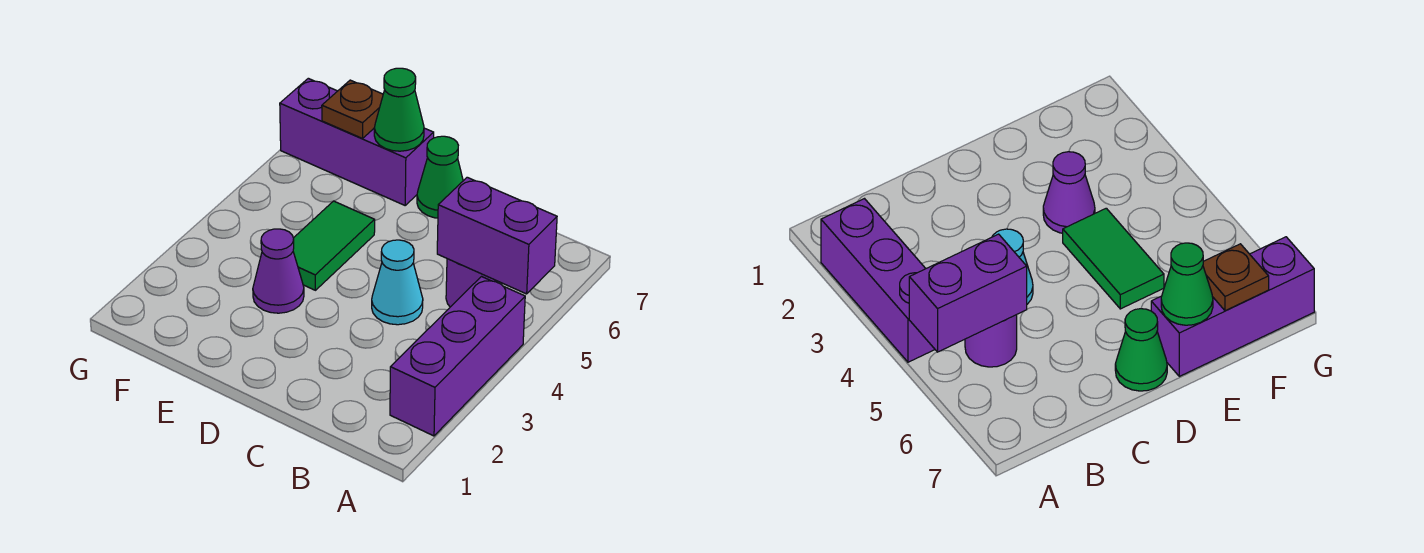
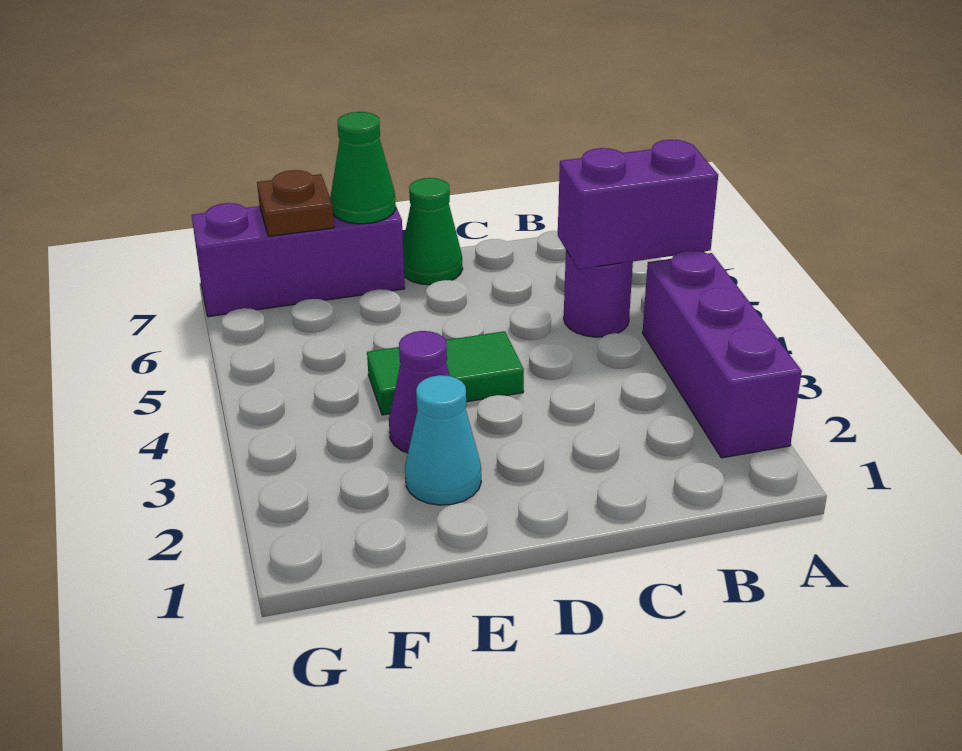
cyan 1x1 cone [372,240,423,325] -> cyan 1x1 cone moved to [405,375,481,505]
green 1x2 tile [293,201,375,290] -> green 1x2 tile turned to [367,331,524,415]

